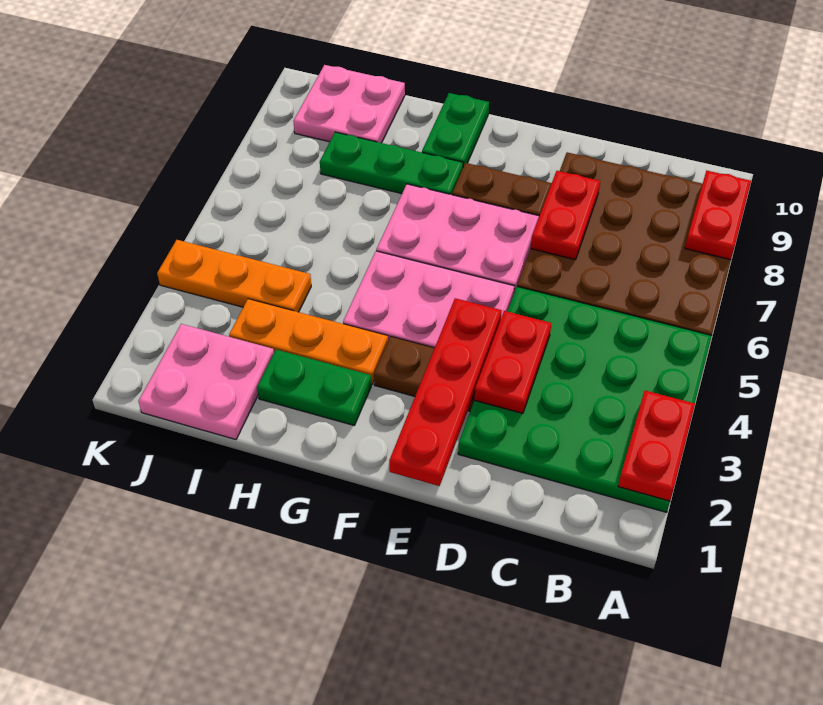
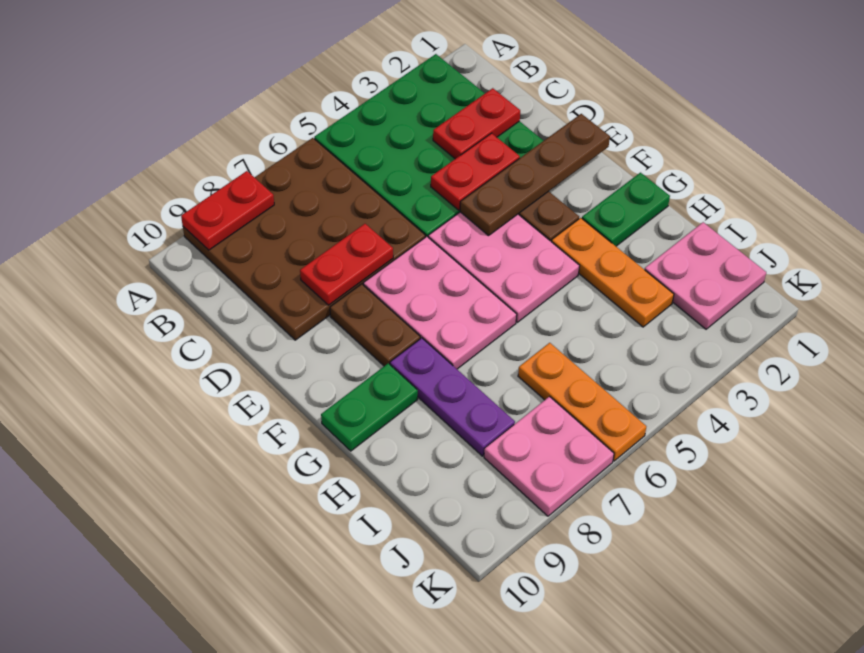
red 1x2 plate [618,391,695,501] -> red 1x2 plate moved to [433,88,520,159]
red 1x4 plate [389,298,502,486] -> brown 1x4 plate [460,114,610,236]
green 1x2 plate [257,350,371,425] -> green 1x2 plate turned to [582,173,670,246]
green 1x3 plate [320,132,463,195] -> purple 1x3 plate [390,338,515,456]
orange 1x3 plate [157,240,311,312] -> orange 1x3 plate moved to [518,343,646,461]
pink 2x2 plate [293,65,405,143] -> pink 2x2 plate moved to [484,397,614,516]

